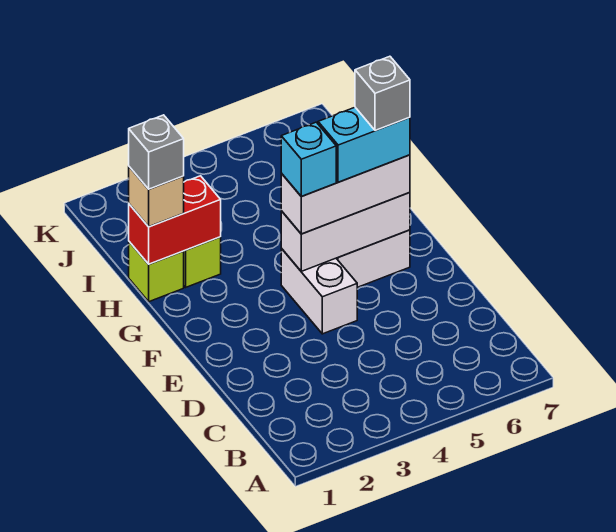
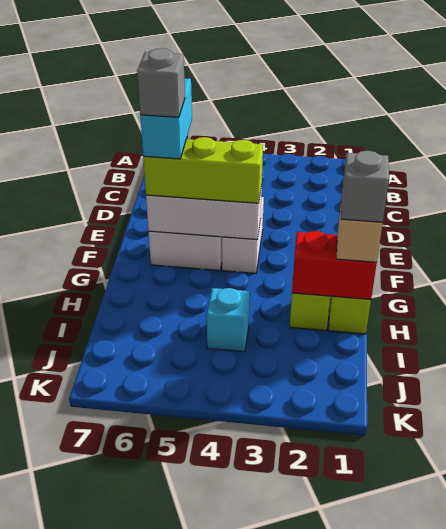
white 1x3 brick [281,155,410,234] -> lime 1x3 brick [143,137,263,203]
cyan 1x1 brick [281,122,336,196] -> cyan 1x1 brick moved to [207,288,250,352]
cyan 1x2 brick [318,107,410,182] -> cyan 1x2 brick turned to [140,78,192,159]

